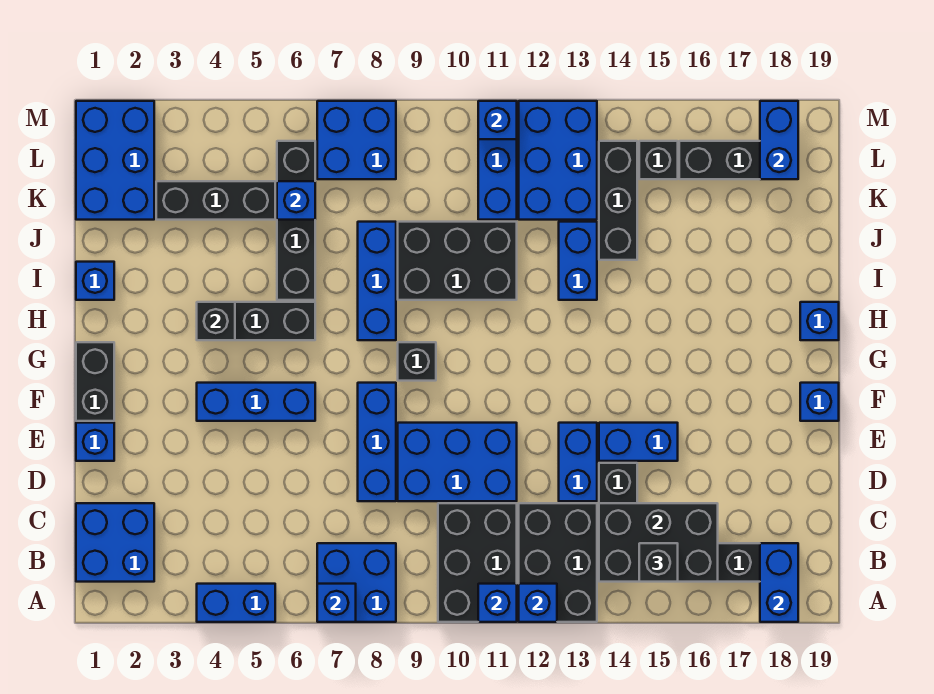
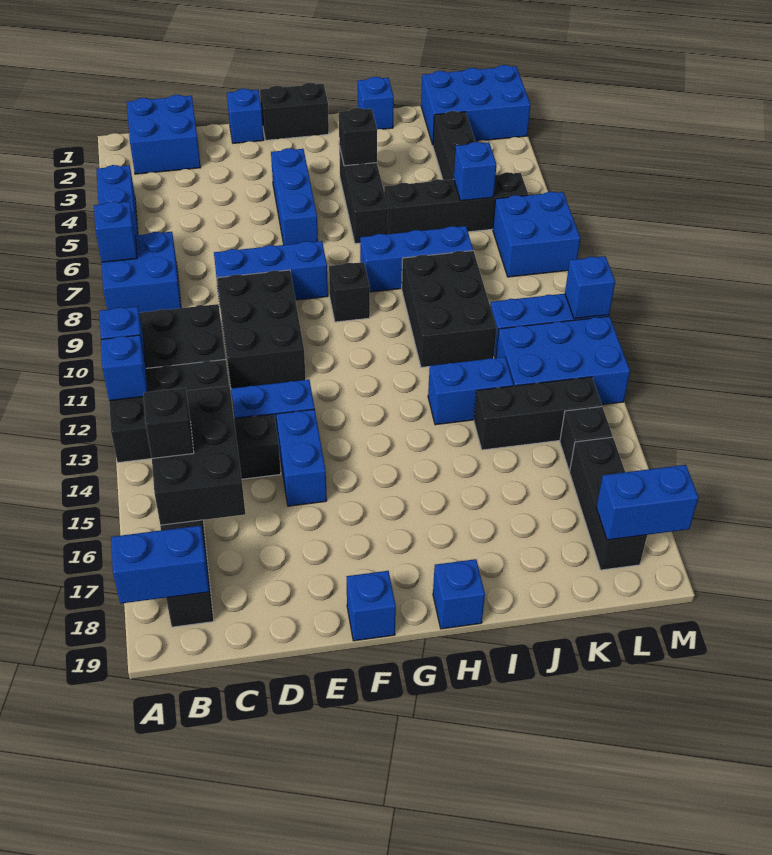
blue 2x3 brick [398,423,517,501] -> black 2x3 brick [217,270,306,389]

